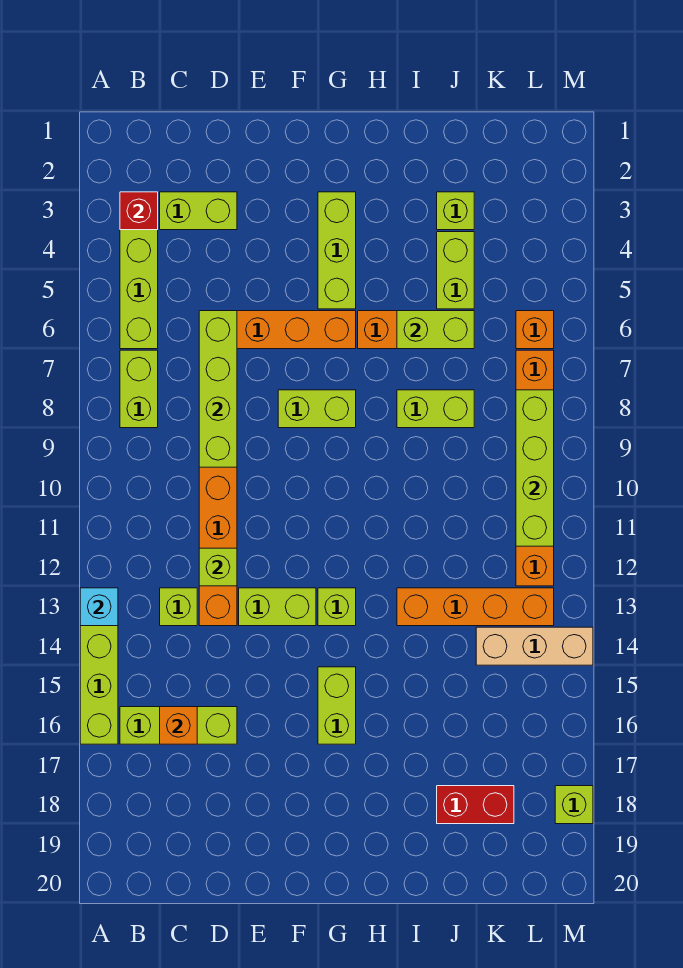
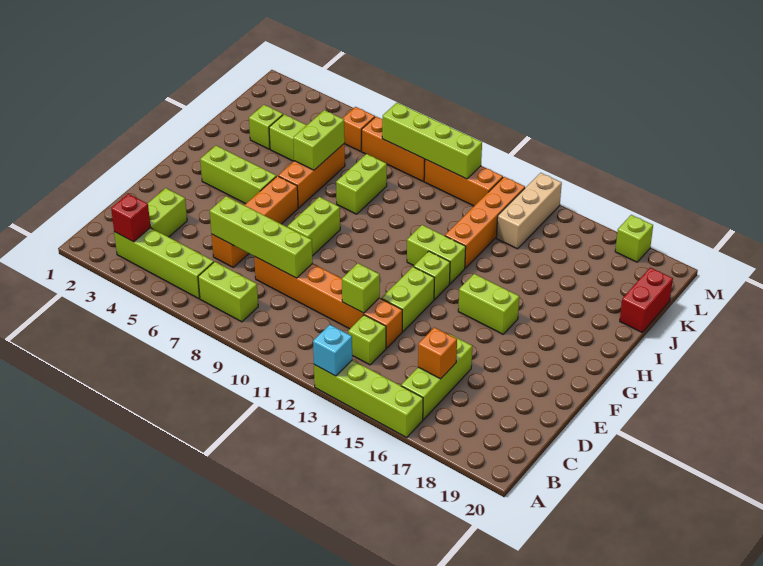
none -> lime 1x2 brick [407,225,466,284]
red 1x2 brick [437,786,514,824] -> red 1x2 brick moved to [620,268,673,332]

